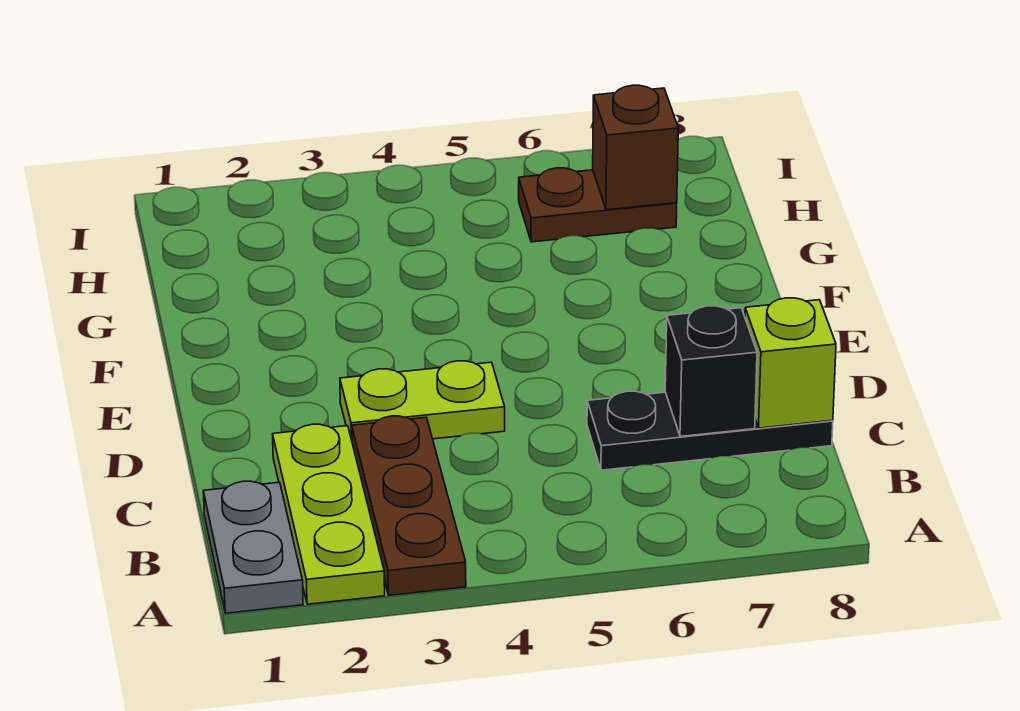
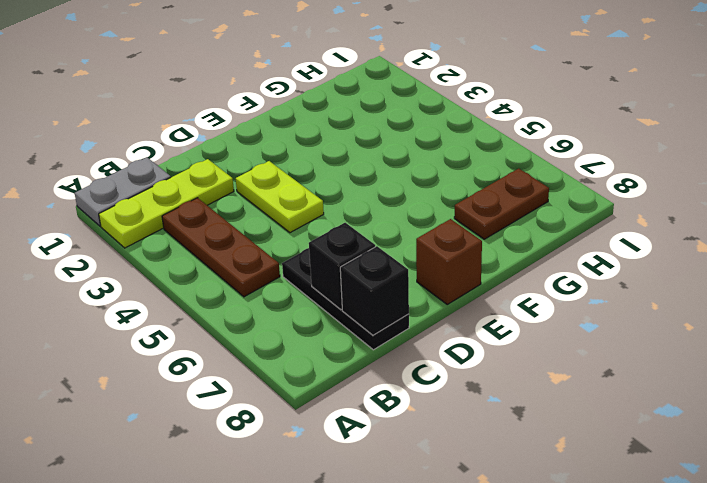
brown 1x3 plate [352,416,466,595] -> brown 1x3 plate turned to [162,198,280,297]
lime 1x1 brick [745,298,836,428] -> black 1x1 brick [340,246,409,335]
brown 1x2 plate [519,168,677,242] -> brown 1x2 plate turned to [454,168,549,239]
brown 1x1 brick [593,85,678,210] -> brown 1x1 brick moved to [416,219,482,304]

